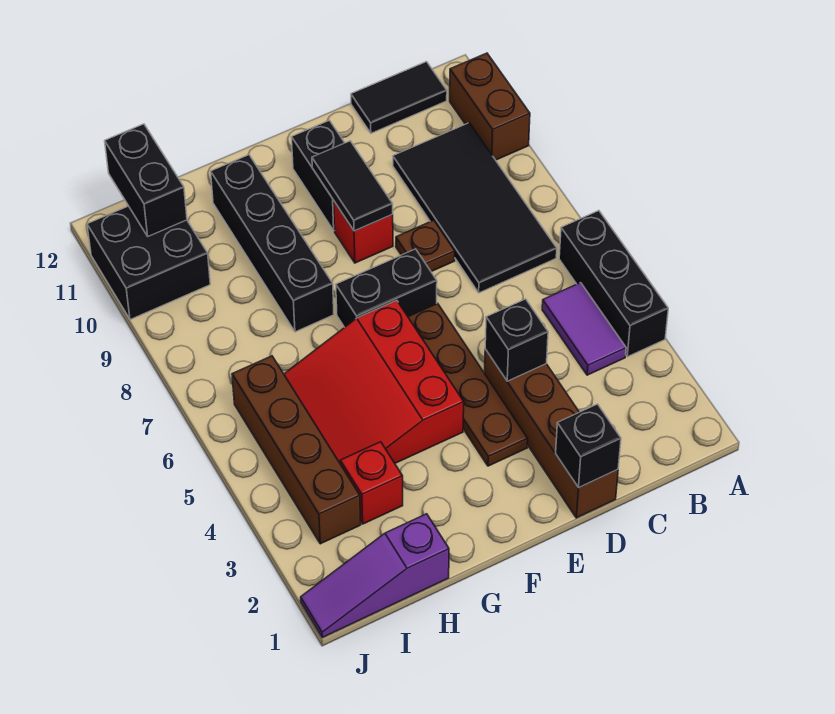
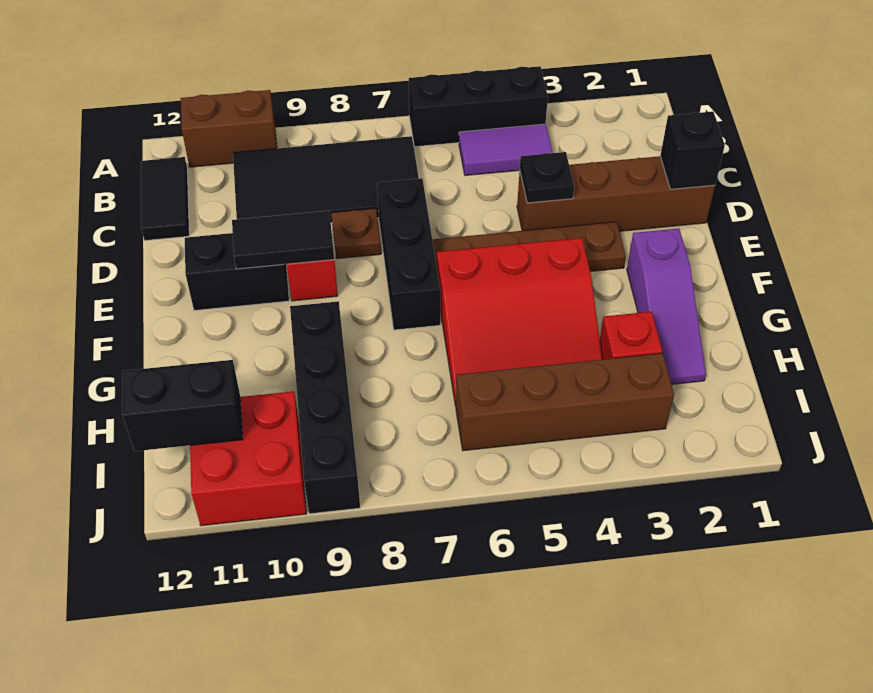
black 1x1 brick [485,299,548,381] -> black 1x1 plate [520,152,574,203]
black 1x2 brick [336,249,437,327] -> black 1x3 brick [377,178,440,330]
black 1x4 brick [211,155,334,332] -> black 1x4 brick turned to [290,301,360,514]
purple 1x3 slope [301,514,449,637] -> purple 1x3 slope moved to [627,228,706,384]
black 2x2 brick [87,206,210,320] -> red 2x2 brick [190,391,306,526]

